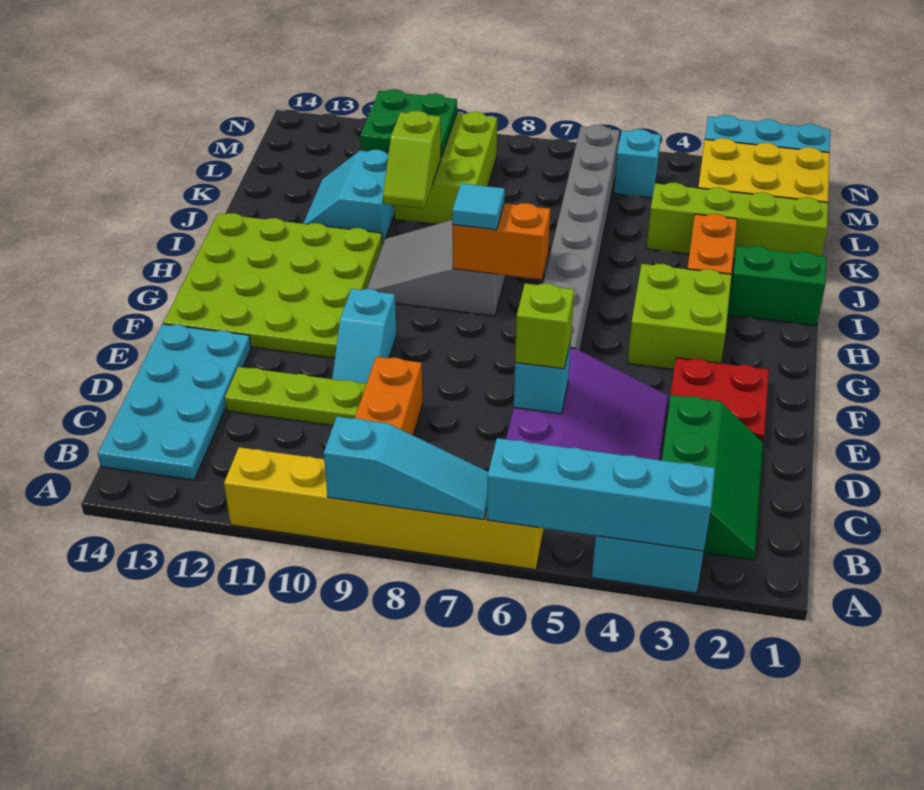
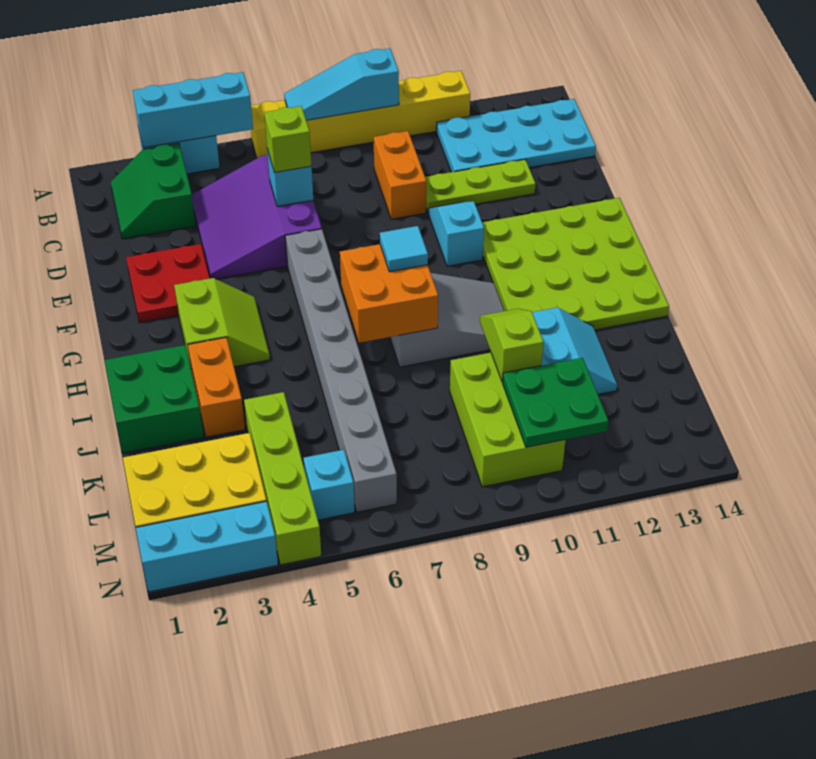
cyan 1x4 brick [487,438,715,551] -> cyan 1x3 brick [133,72,253,148]
green 2x3 slope [662,395,763,560] -> green 2x2 slope [111,143,196,239]
cyan 2x4 plate [98,324,251,480] -> cyan 2x4 plate turned to [436,99,596,172]
lime 2x2 brick [627,264,732,369] -> lime 2x2 slope [174,278,270,367]
orange 1x2 brick [452,203,550,279] -> orange 2x2 brick [340,244,438,343]
green 1x2 brick [728,246,826,326] -> green 2x2 brick [105,345,204,453]
lime 1x4 brick [646,183,828,259] -> lime 1x4 brick turned to [244,392,321,565]

